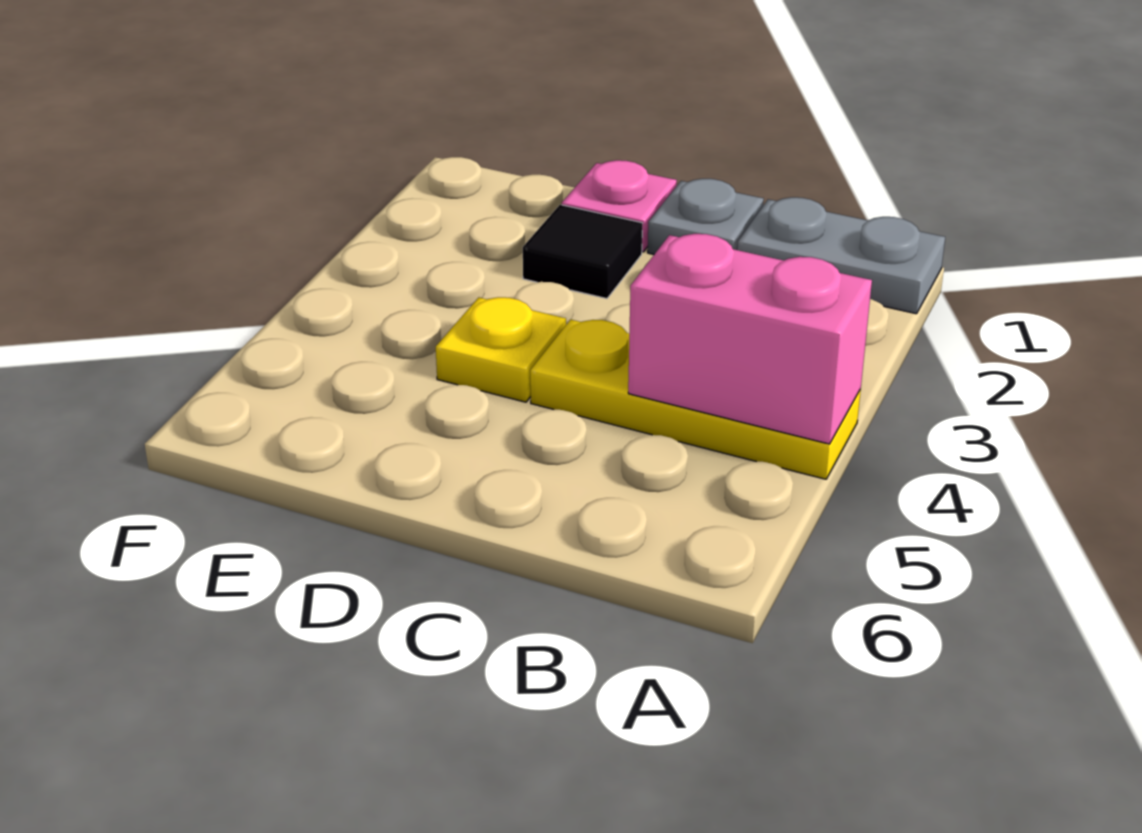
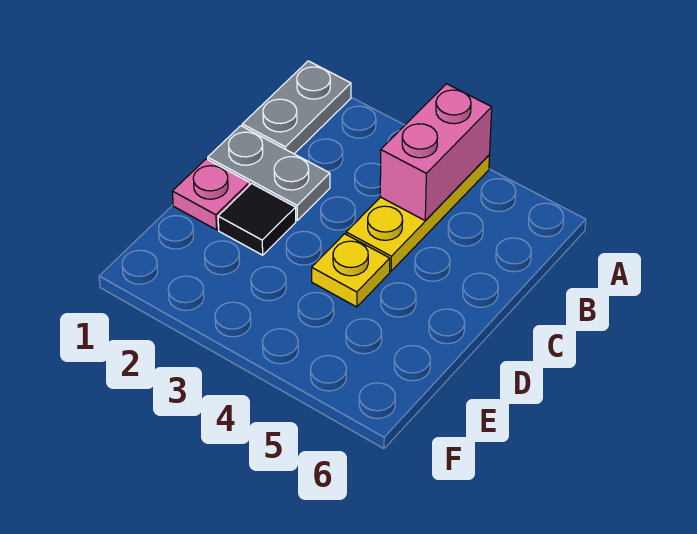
grey 1x1 plate [648,179,764,254] -> grey 1x2 plate [208,126,330,220]

